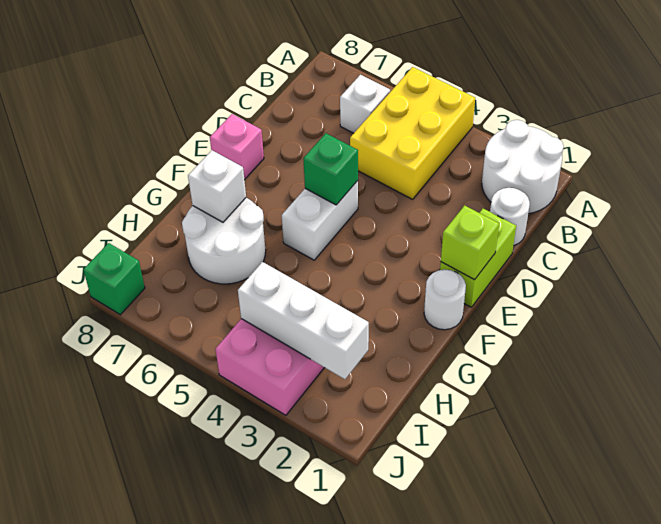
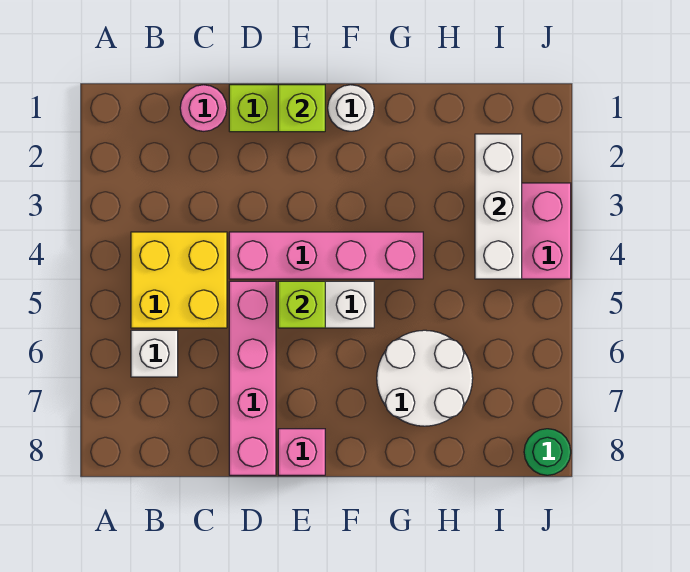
white 2x2 round brick [482,120,564,214] -> none
yellow 2x3 brick [350,67,475,199] -> yellow 2x2 brick [131,232,227,328]
white 1x1 round brick [490,188,530,246] -> pink 1x1 round brick [180,85,227,131]
none -> pink 1x4 brick [229,232,423,279]
none -> pink 1x4 brick [229,281,276,475]
green 1x1 brick [303,133,358,205] -> lime 1x1 brick [278,281,325,328]
white 1x1 brick [188,150,246,222] -> none
green 1x1 brick [83,243,145,315] -> green 1x1 round brick [524,429,571,475]

